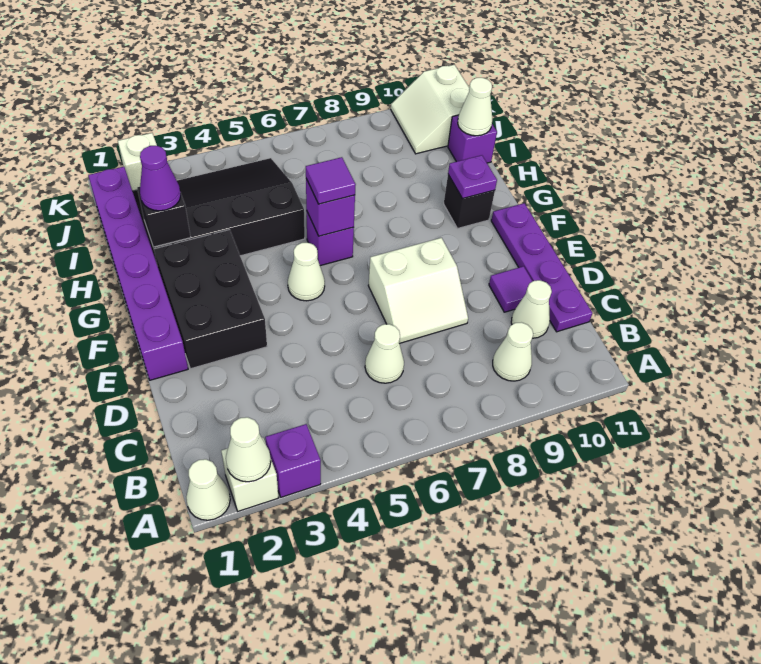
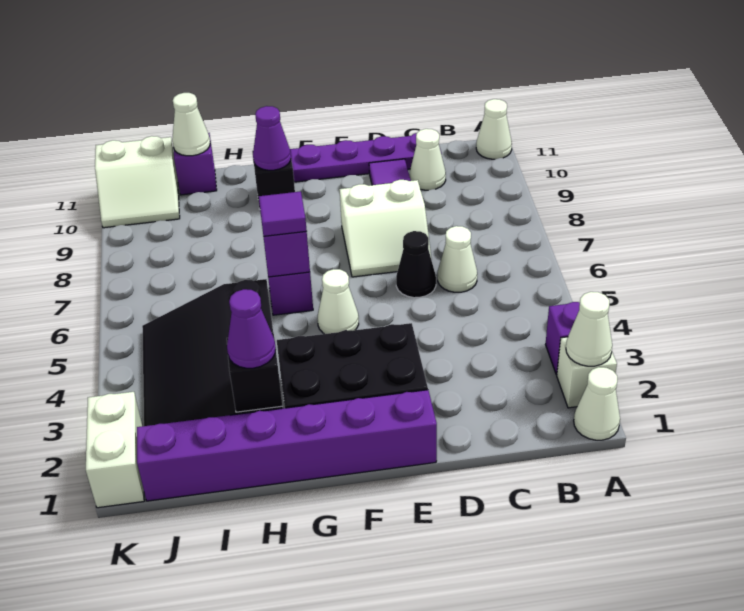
white 1x1 cone [493,322,533,381] -> white 1x1 cone moved to [476,99,512,159]
none -> black 1x1 cone [396,231,436,298]
white 2x2 slope [368,238,468,343] -> white 2x2 slope turned to [339,180,432,277]
purple 1x1 plate [448,155,497,199] -> purple 1x1 cone [253,106,291,170]
white 1x1 brick [118,133,157,191] -> white 1x2 brick [86,392,144,508]

